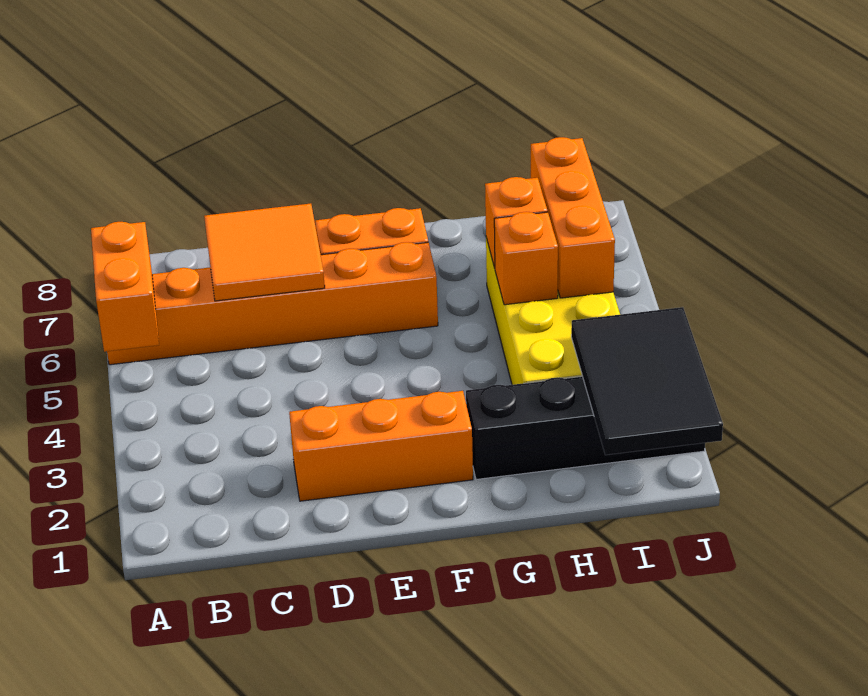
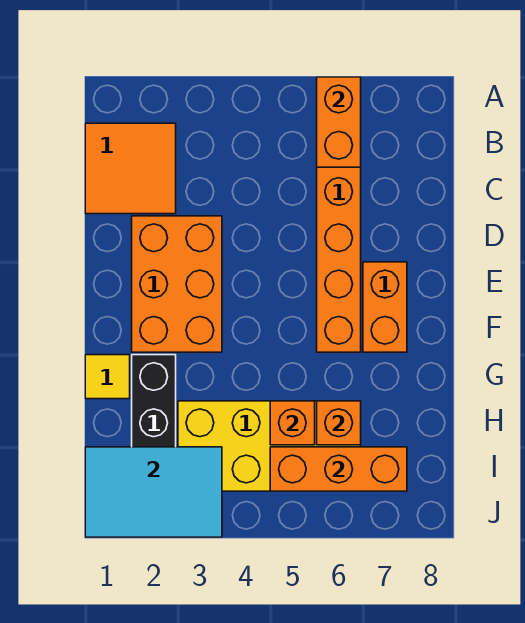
orange 1x2 brick [91,222,159,352] -> orange 1x2 brick turned to [317,77,361,167]
orange 2x2 tile [204,204,325,301] -> orange 2x2 tile moved to [85,123,176,214]
orange 1x3 brick [289,391,473,501] -> orange 2x3 brick [132,216,222,352]
none -> yellow 1x1 tile [85,355,130,399]
black 2x3 tile [571,307,723,455] -> cyan 2x3 tile [85,447,222,537]

